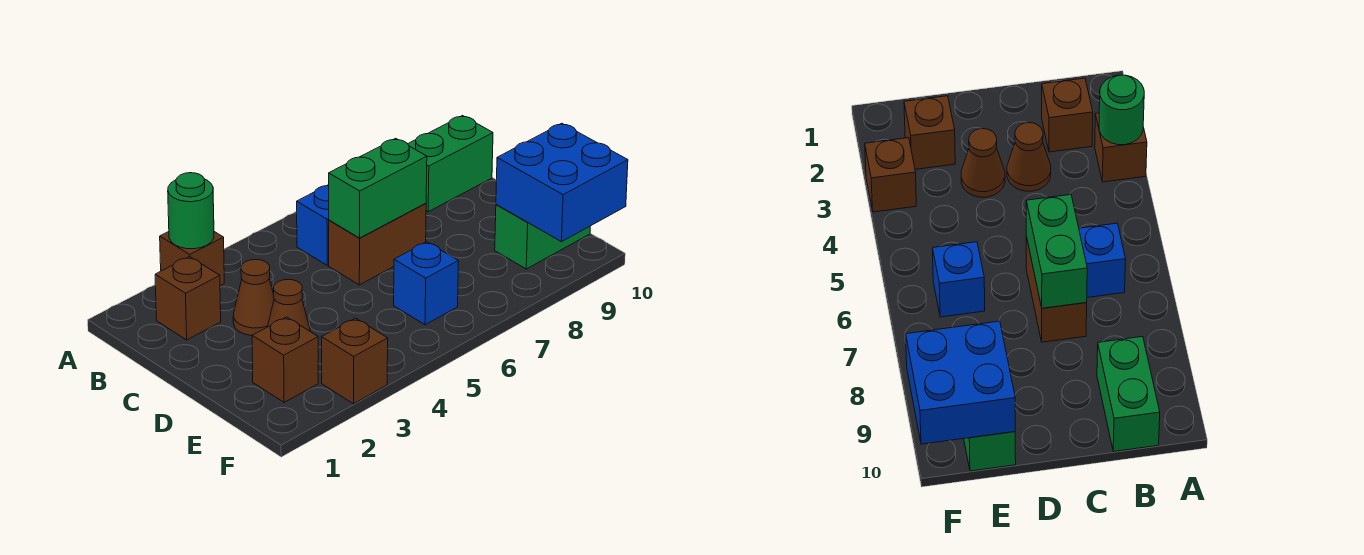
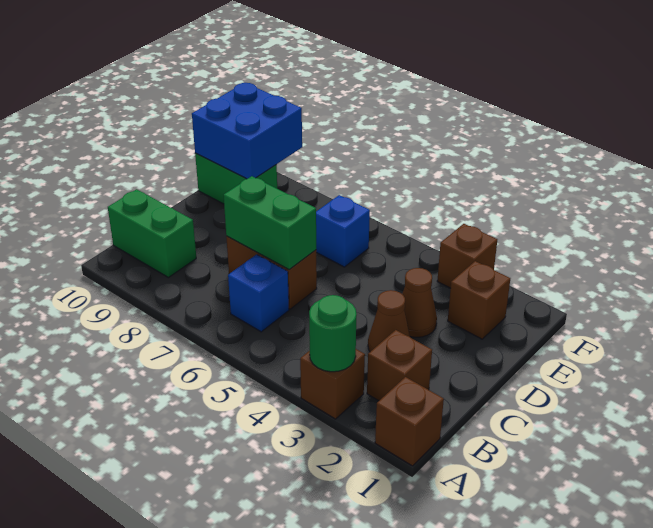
none -> brown 1x1 brick [375,377,444,466]

